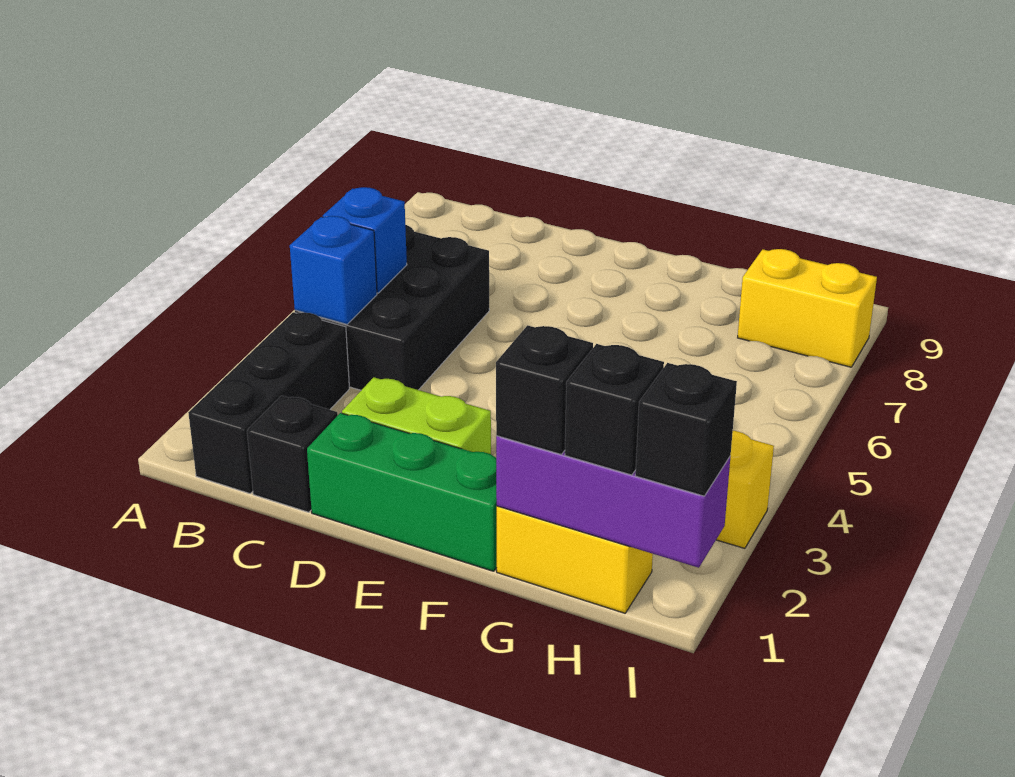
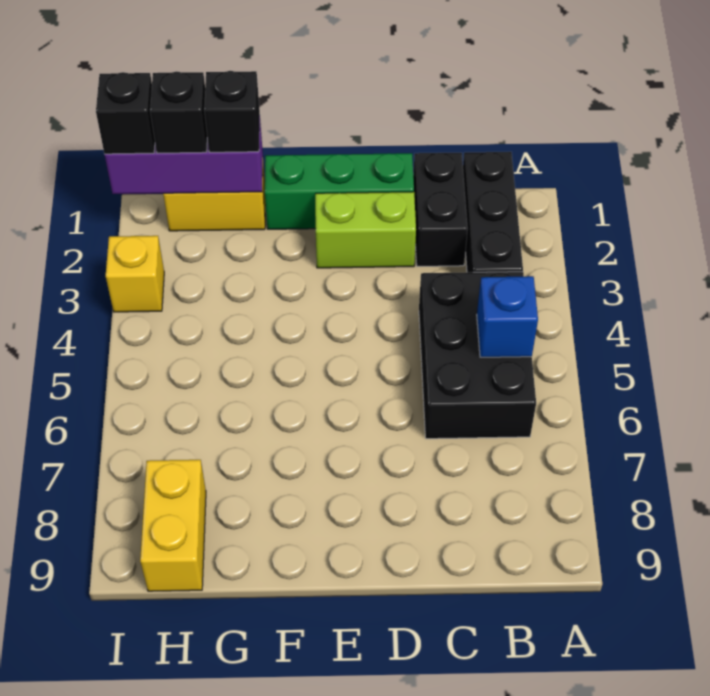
blue 1x1 brick [290,216,377,324] -> none
black 1x1 brick [247,396,338,512] -> black 1x2 brick [413,153,468,266]
yellow 1x2 brick [738,249,877,367] -> yellow 1x2 brick turned to [140,460,206,591]

